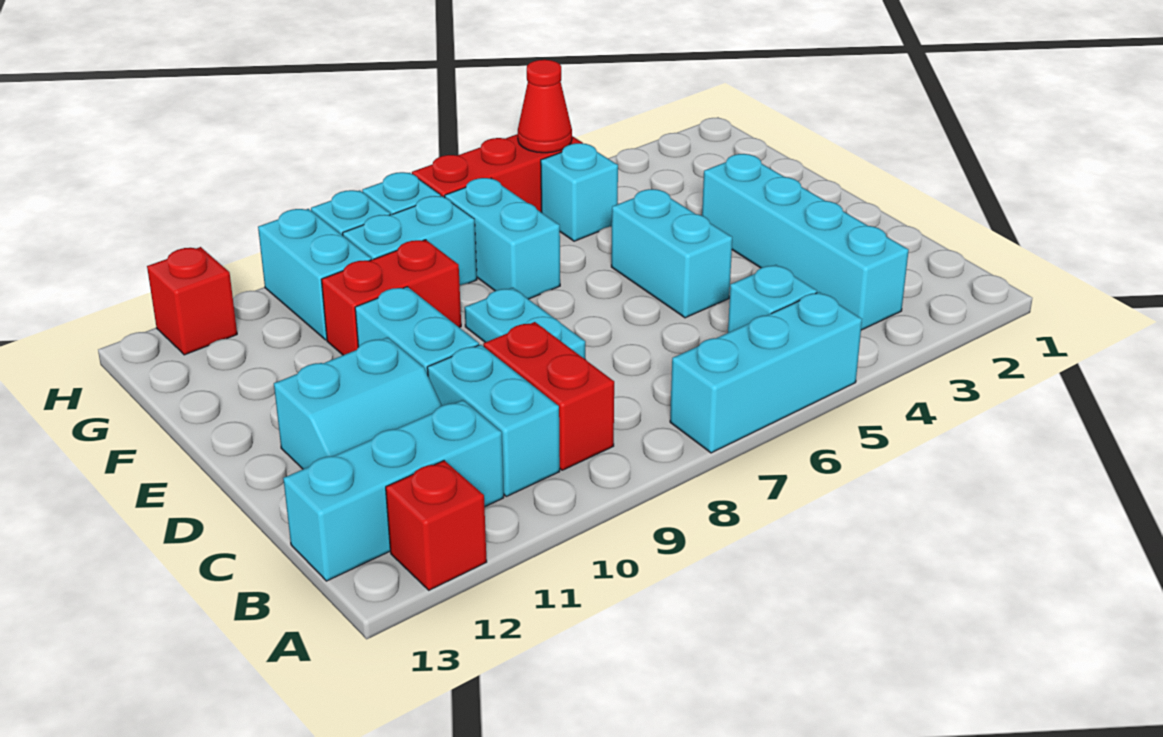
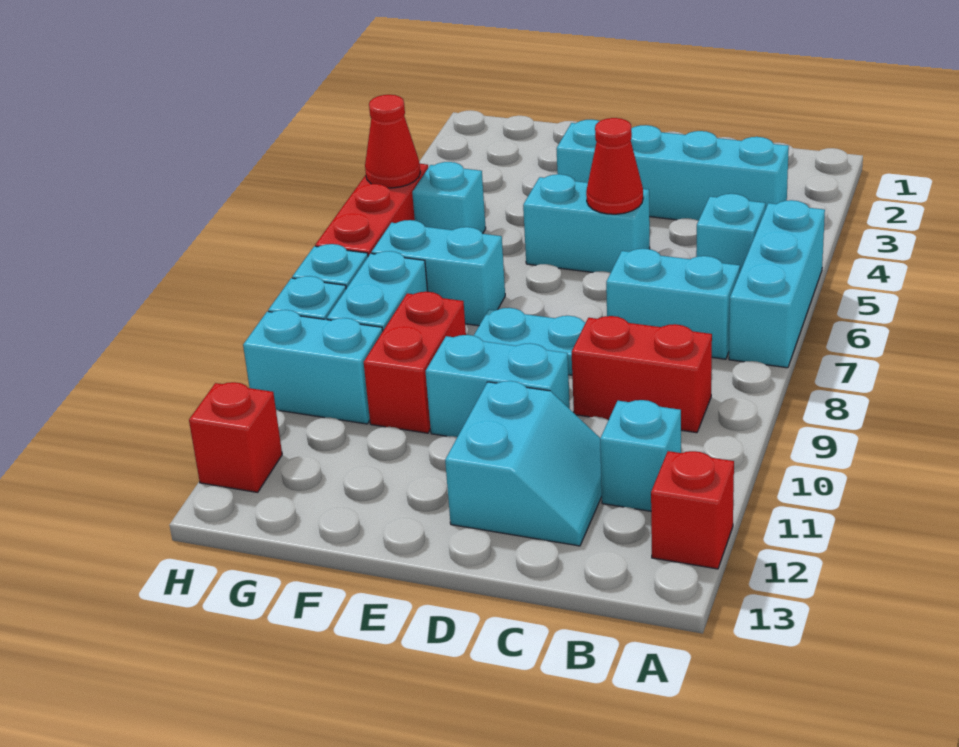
cyan 1x2 brick [427,345,560,497] -> cyan 1x2 brick moved to [606,249,740,359]
cyan 1x3 brick [283,400,504,581] -> cyan 1x1 brick [600,400,681,511]
none -> red 1x1 cone [586,118,643,214]

